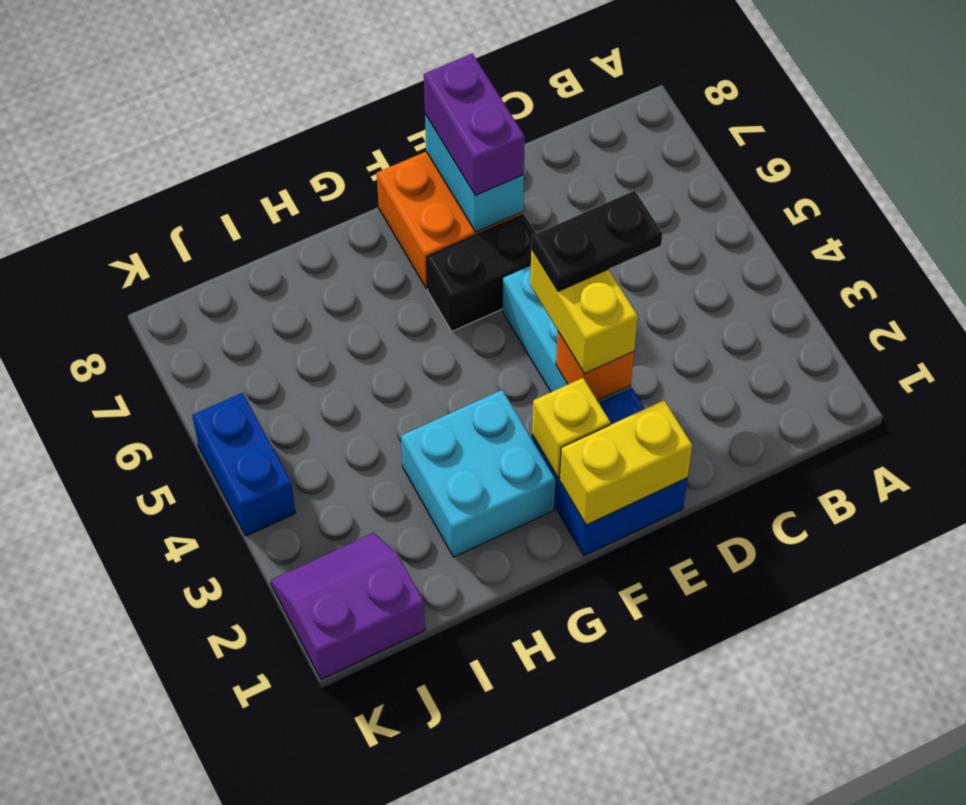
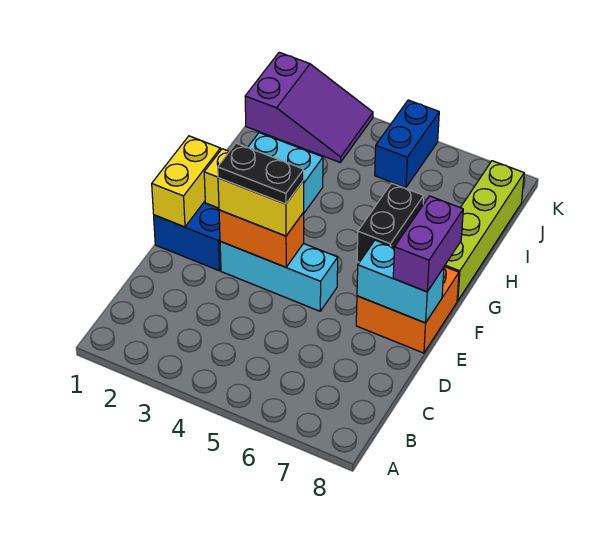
black 1x2 plate [531,190,663,291] -> black 1x2 plate turned to [218,143,304,204]
orange 1x1 brick [556,332,634,401] -> orange 1x2 brick [219,210,304,267]
black 1x2 brick [427,214,536,331] -> black 1x2 brick moved to [357,183,424,262]
purple 1x2 brick [424,53,525,195] -> purple 1x2 brick turned to [393,196,463,292]
none -> lime 1x4 brick [444,161,524,301]
purple 2x2 slope [271,533,425,679] -> purple 2x3 slope [245,52,373,163]
blue 1x2 brick [192,393,295,536] -> blue 1x2 brick turned to [375,100,439,188]

